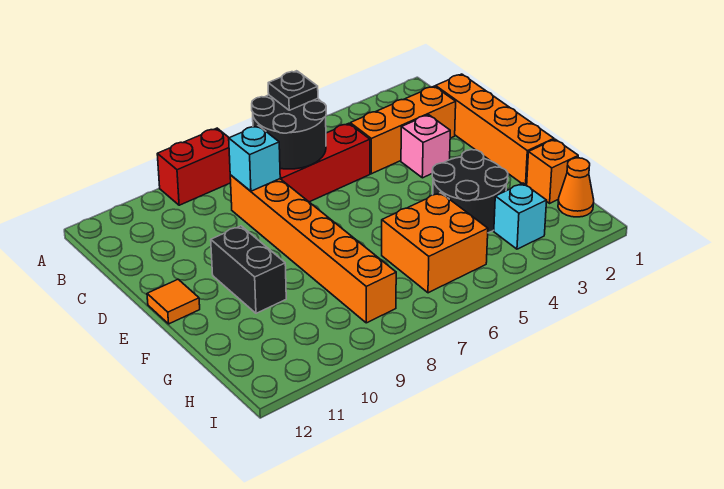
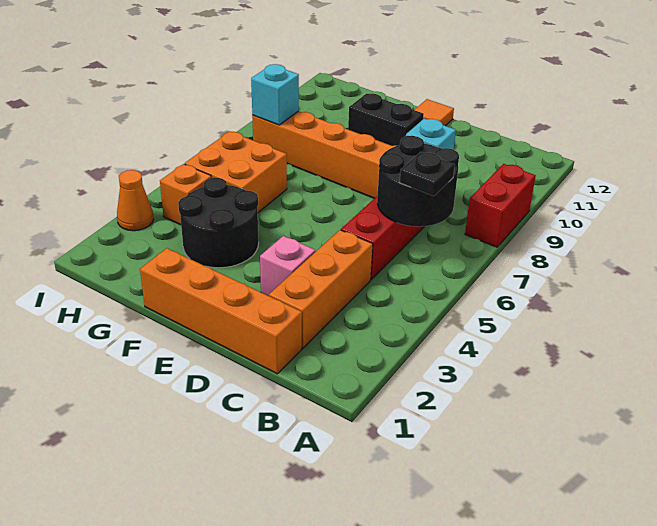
orange 1x1 brick [527,139,578,203] -> orange 1x1 brick moved to [160,164,211,225]
orange 1x1 cone [558,158,594,217] -> orange 1x1 cone moved to [117,170,153,231]
cyan 1x1 brick [494,183,547,249] -> cyan 1x1 brick moved to [251,64,299,125]

